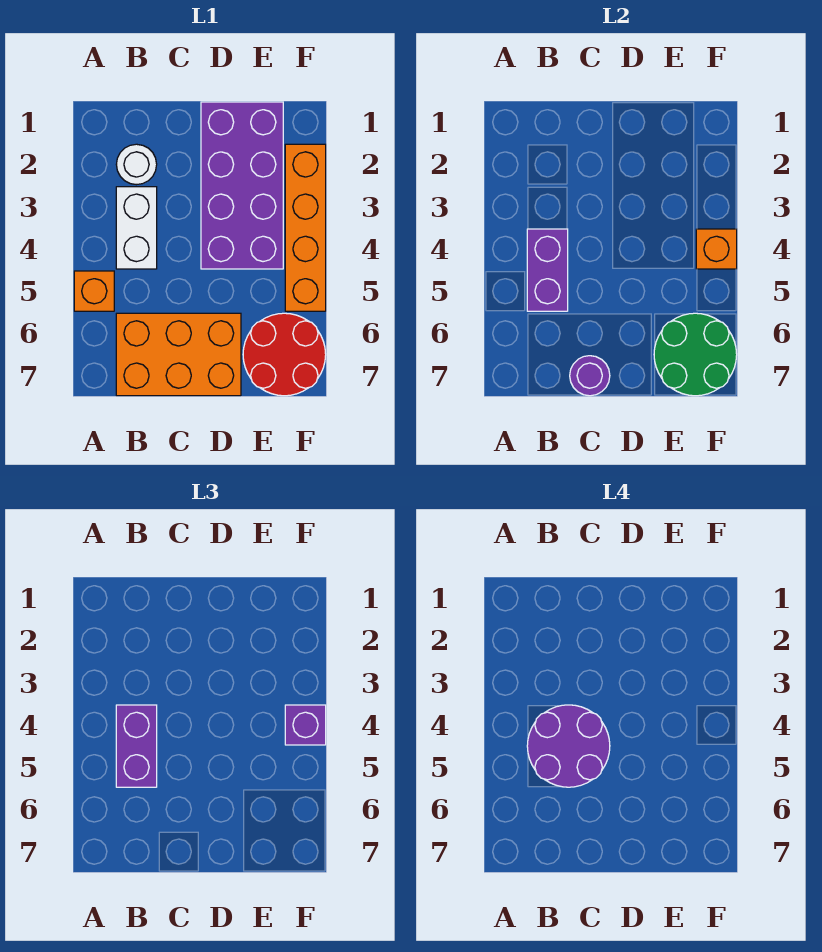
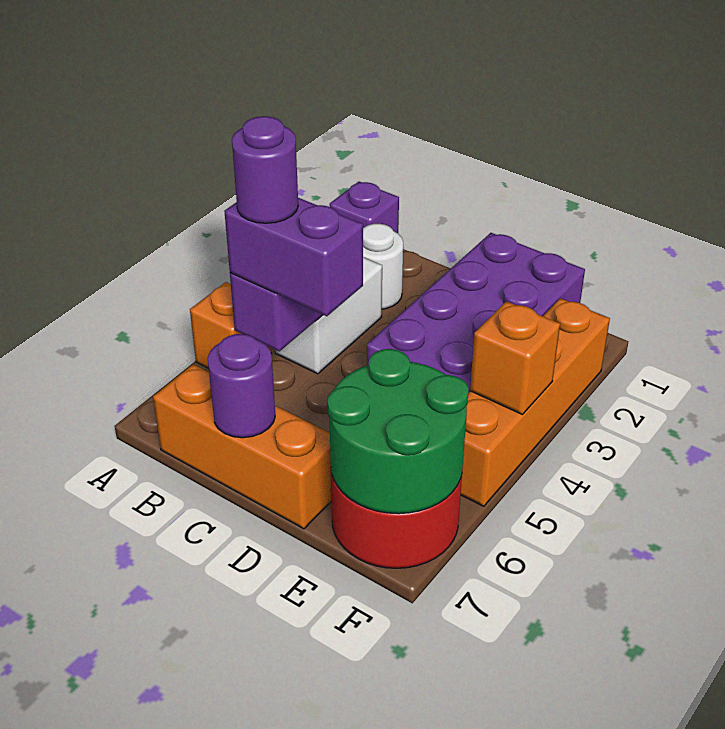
purple 1x2 brick [116,705,157,787] -> purple 1x2 brick turned to [224,198,363,316]
purple 2x2 round brick [527,705,610,787] -> purple 1x1 round brick [232,116,298,223]
orange 2x3 brick [116,313,241,396] -> orange 1x3 brick [153,364,331,529]
purple 1x1 brick [285,705,326,745] -> purple 1x1 brick moved to [330,182,399,233]

